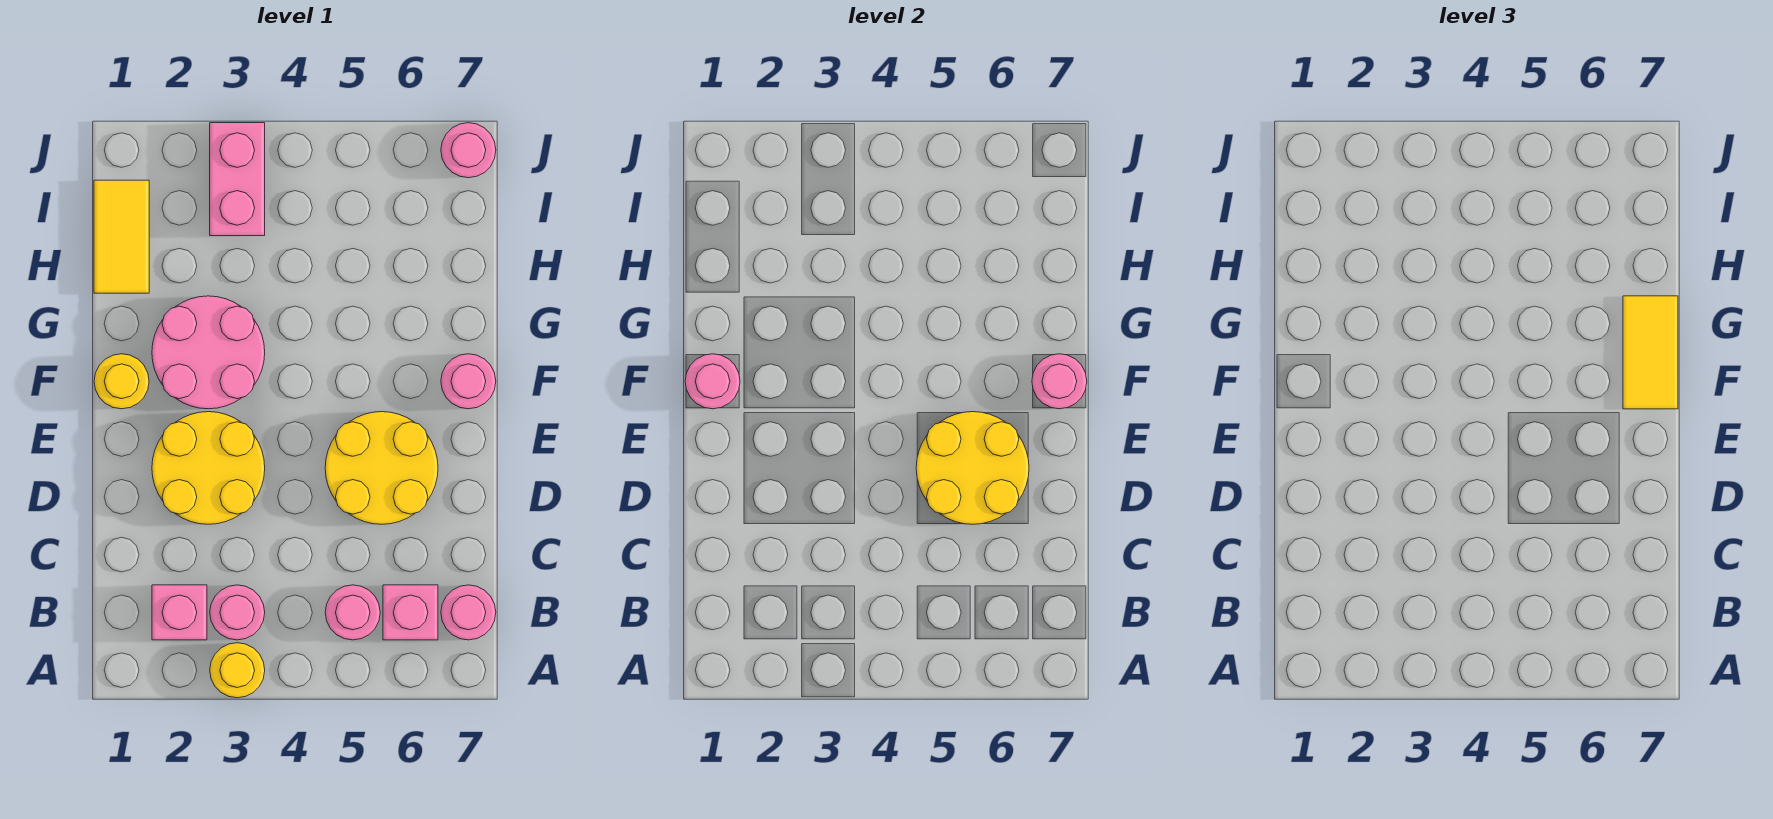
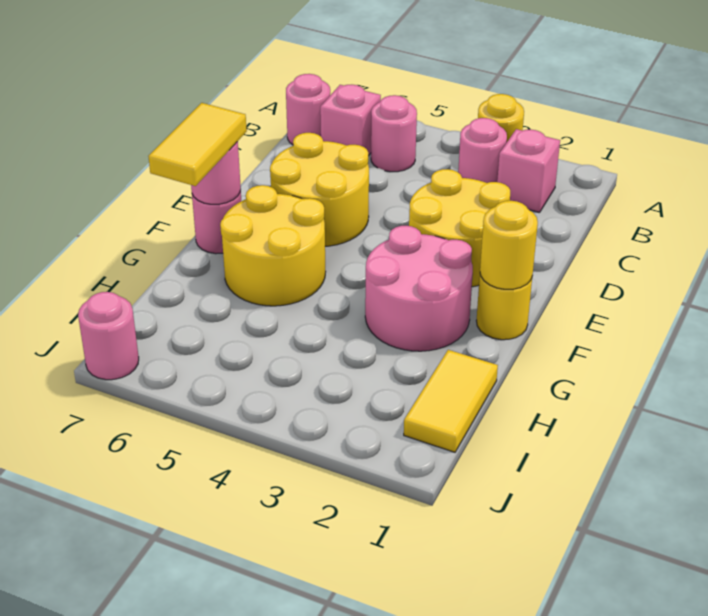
yellow 2x2 round brick [916,412,1029,524] -> yellow 2x2 round brick moved to [220,185,326,306]
pink 1x1 round brick [685,354,740,409] -> yellow 1x1 round brick [480,201,538,289]
pink 1x2 brick [210,123,265,236] -> none

